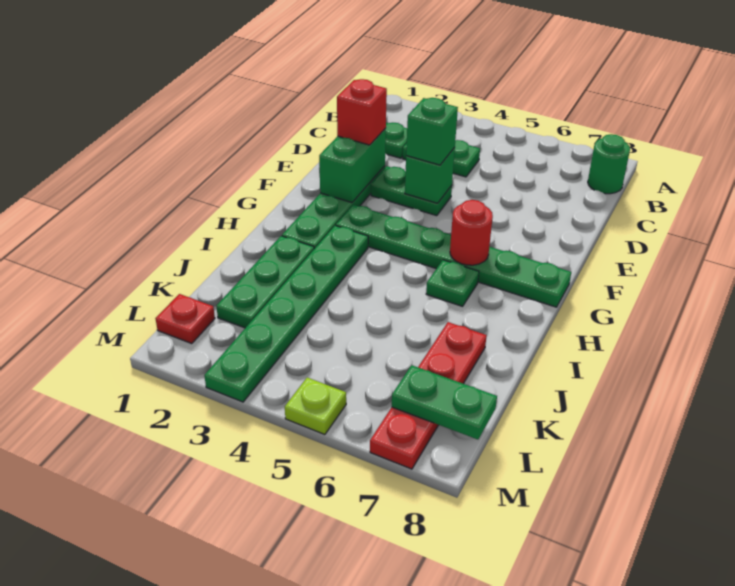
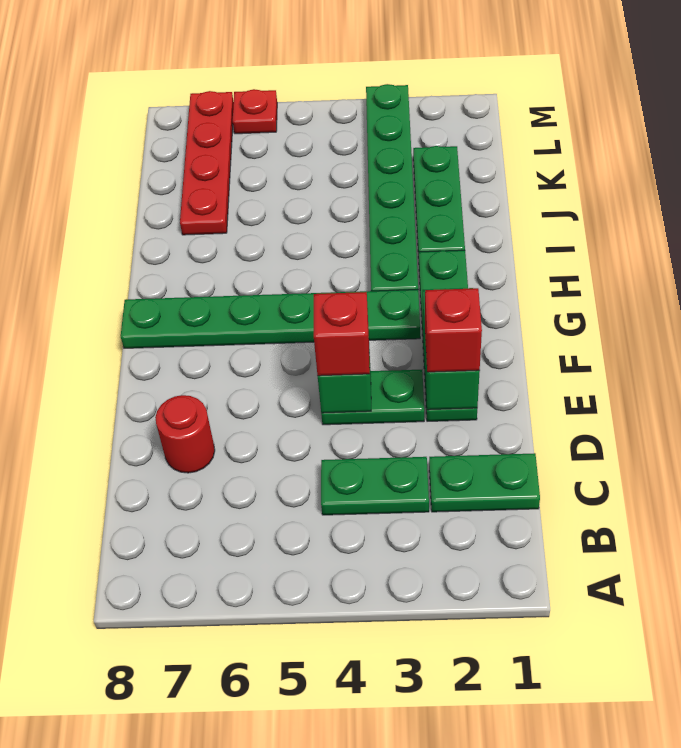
green 1x1 round brick [588,134,630,194] -> none
green 1x1 brick [406,98,458,165] -> red 1x1 brick [314,292,370,376]
red 1x1 round brick [450,200,493,265] -> red 1x1 round brick moved to [155,395,215,473]
green 1x1 plate [426,260,479,306] -> none
red 1x1 plate [155,294,215,344] -> red 1x1 plate moved to [233,89,277,134]
green 1x2 plate [392,365,497,439] -> none
lime 1x1 plate [285,378,346,435] -> none

